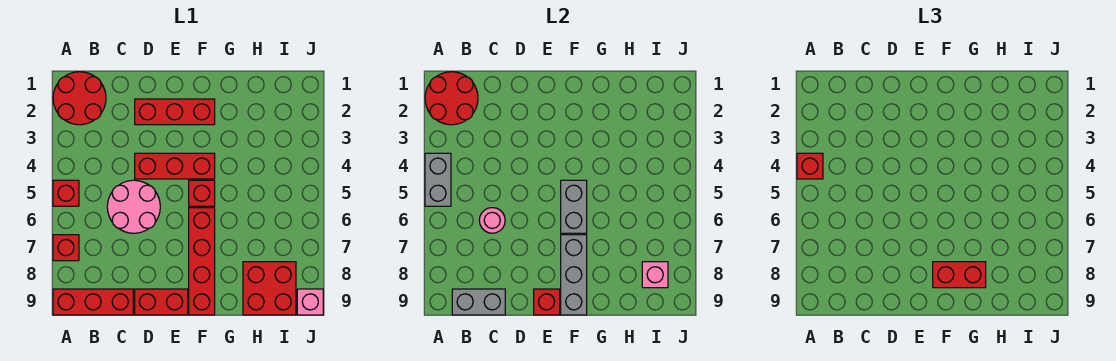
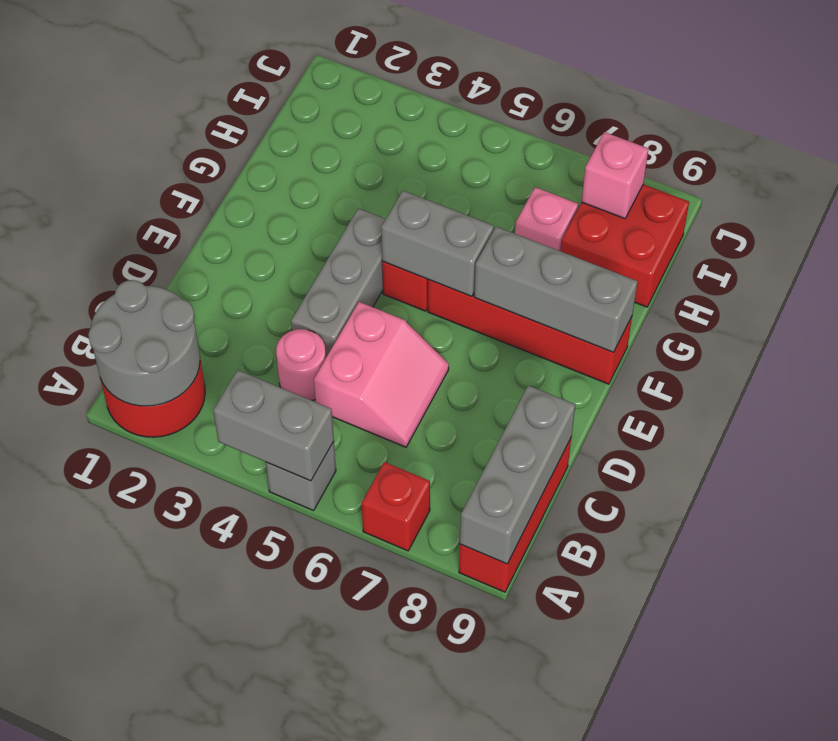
red 2x2 round brick [425,72,478,125] -> grey 2x2 round brick [88,280,200,406]
red 1x1 brick [797,153,823,179] -> none
red 1x1 brick [53,180,79,206] -> grey 1x1 brick [266,441,336,511]
grey 1x2 brick [452,289,505,315] -> grey 1x3 brick [460,385,575,564]
pink 2x2 round brick [107,180,160,233] -> pink 2x2 slope [314,302,449,447]
pink 1x1 round brick [479,208,505,233] -> pink 1x1 round brick moved to [276,329,326,401]
red 1x3 brick [135,99,215,125] -> none
red 1x3 brick [135,153,215,179] -> grey 1x3 brick [291,208,385,357]
red 1x2 brick [135,289,188,315] -> none
red 1x1 brick [534,289,560,315] -> none
red 1x2 brick [933,262,986,288] -> none
pink 1x1 brick [297,289,323,315] -> pink 1x1 brick moved to [515,187,578,251]

